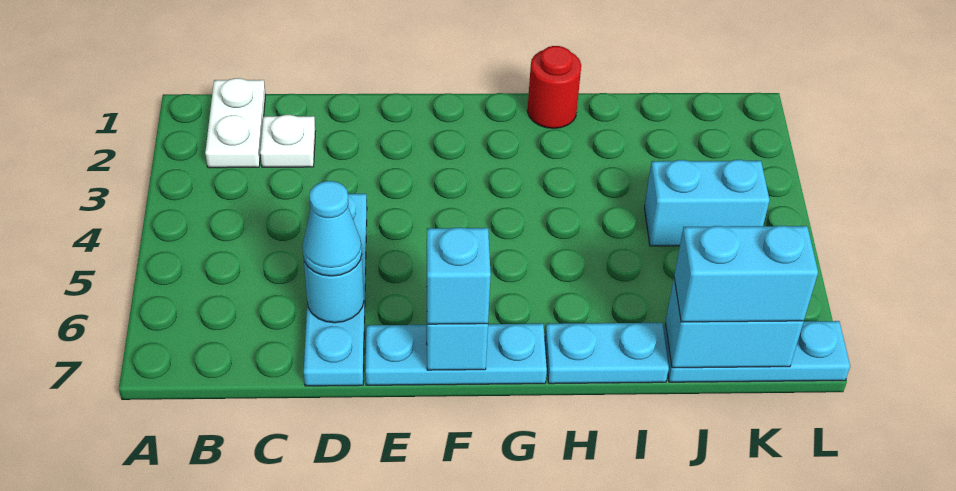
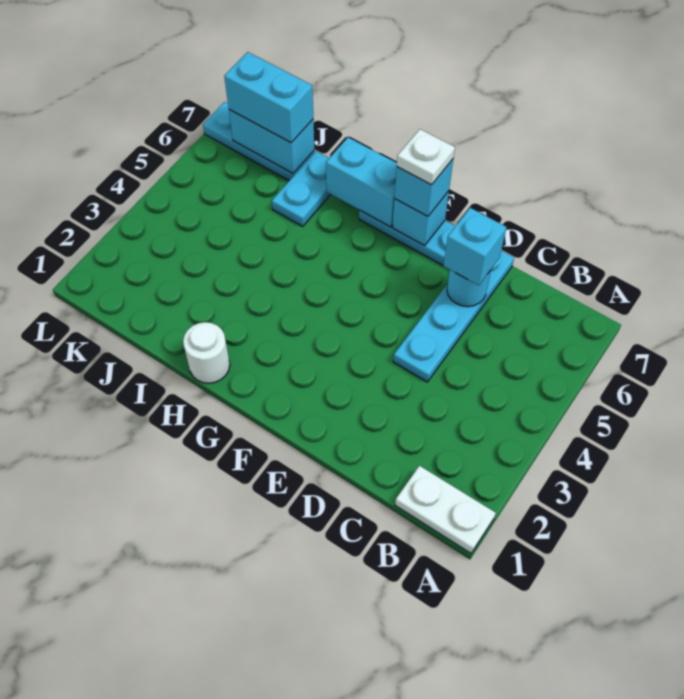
white 1x2 plate [205,78,265,168] -> white 1x2 plate turned to [395,466,496,553]
white 1x1 plate [260,115,316,167] -> white 1x1 plate moved to [397,129,455,185]
cyan 1x1 cone [302,181,362,276] -> cyan 1x1 brick [443,208,506,286]
red 1x1 round brick [527,46,581,128] -> white 1x1 round brick [183,322,230,383]
cyan 1x2 plate [545,323,669,384] -> cyan 1x2 plate turned to [272,151,331,226]
cyan 1x2 brick [644,160,769,246] -> cyan 1x2 brick moved to [326,137,397,227]

